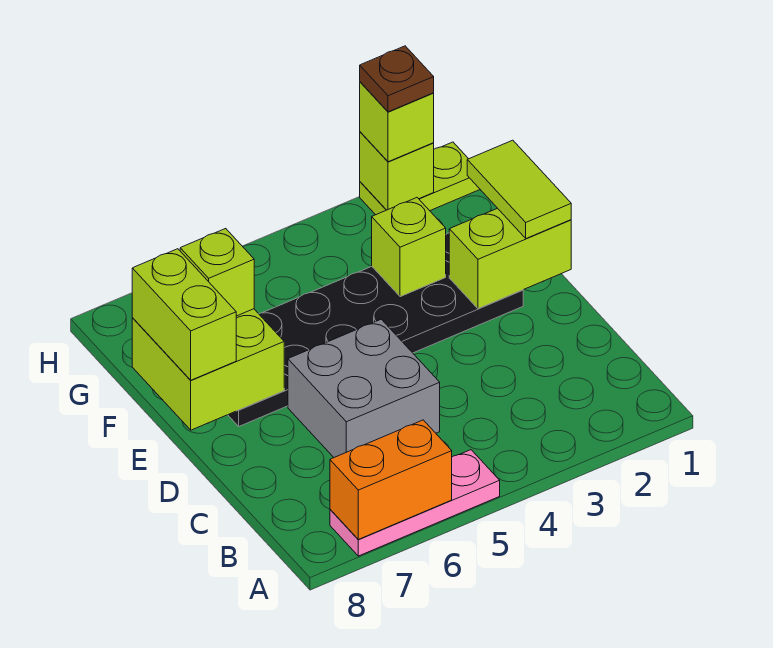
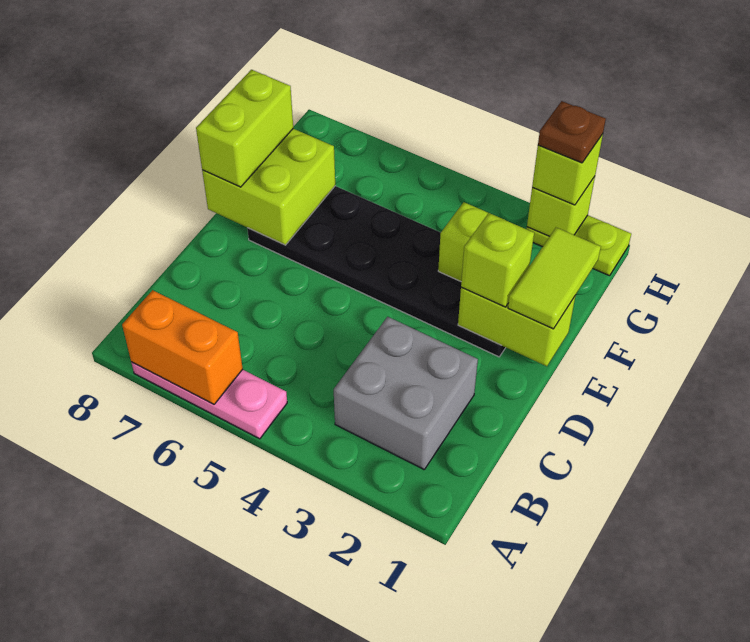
grey 2x2 brick [288,319,440,457] -> grey 2x2 brick moved to [334,317,478,469]
lime 1x1 brick [180,229,254,316] -> lime 1x1 brick moved to [461,213,534,307]

